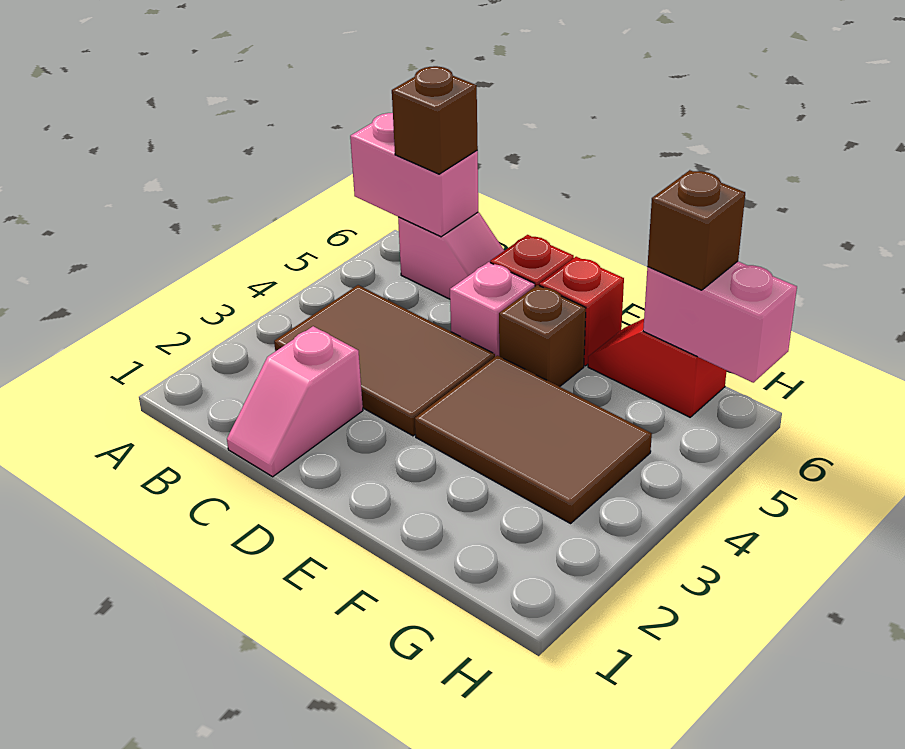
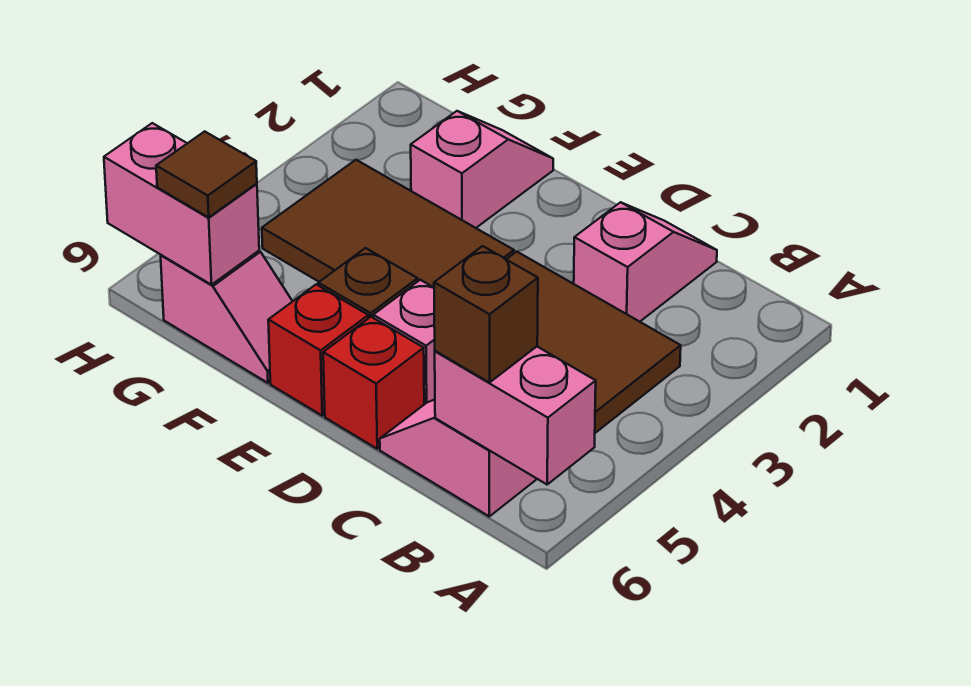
none -> pink 1x2 slope [411,111,553,228]
red 1x2 slope [588,319,727,417] -> pink 1x2 slope [161,251,293,383]
brown 1x1 brick [648,170,745,290] -> brown 1x1 tile [156,131,257,217]

